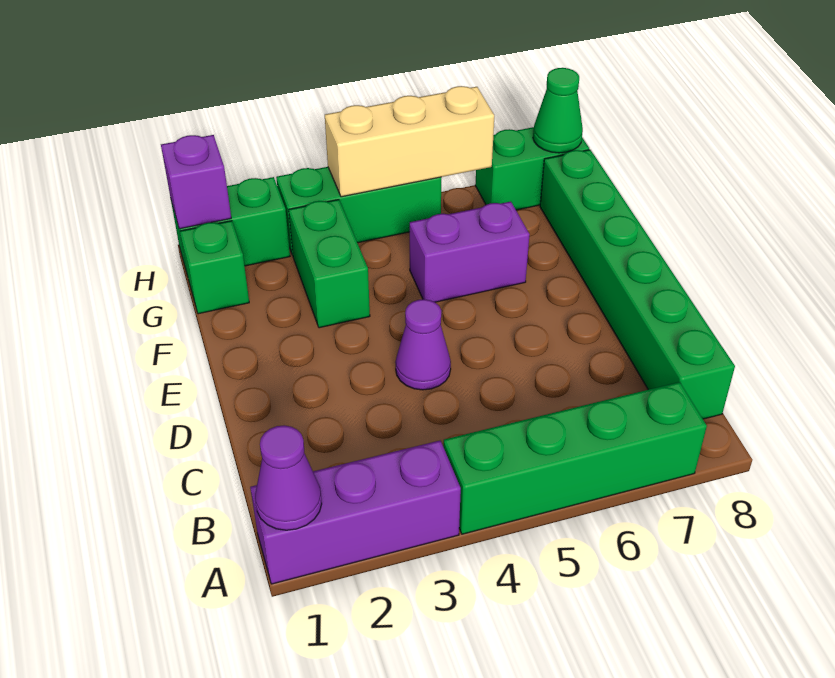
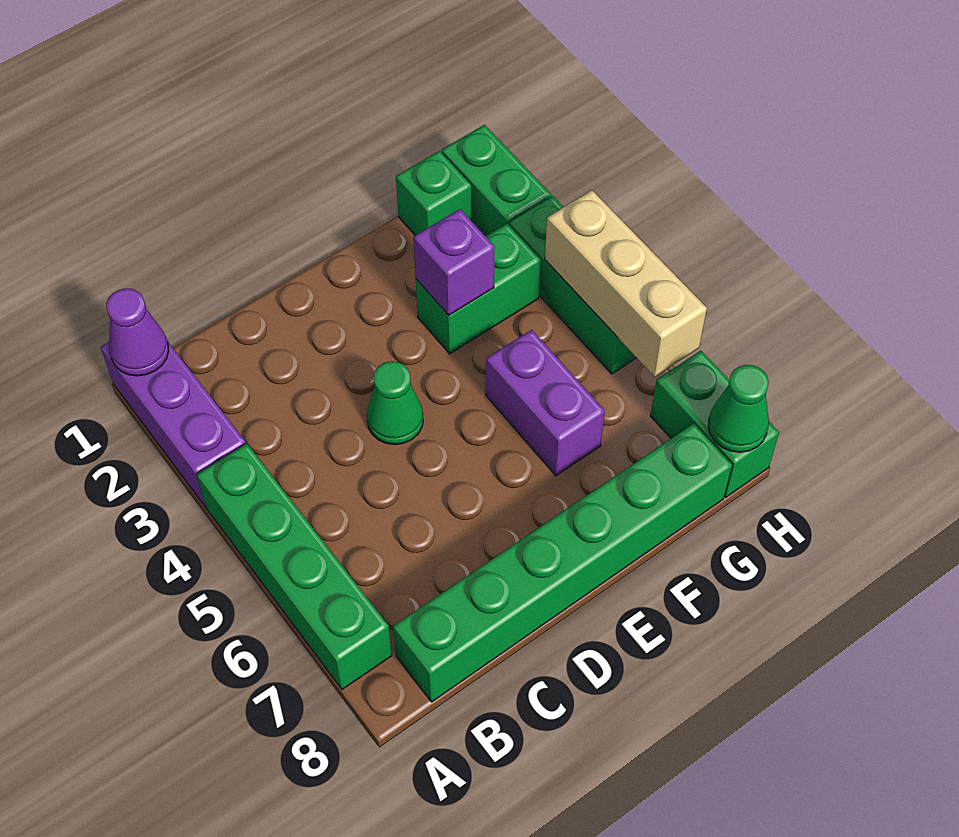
purple 1x1 cone [395,299,451,390] -> green 1x1 cone [367,361,423,445]
purple 1x1 brick [161,135,231,229] -> purple 1x1 brick moved to [413,209,495,315]

